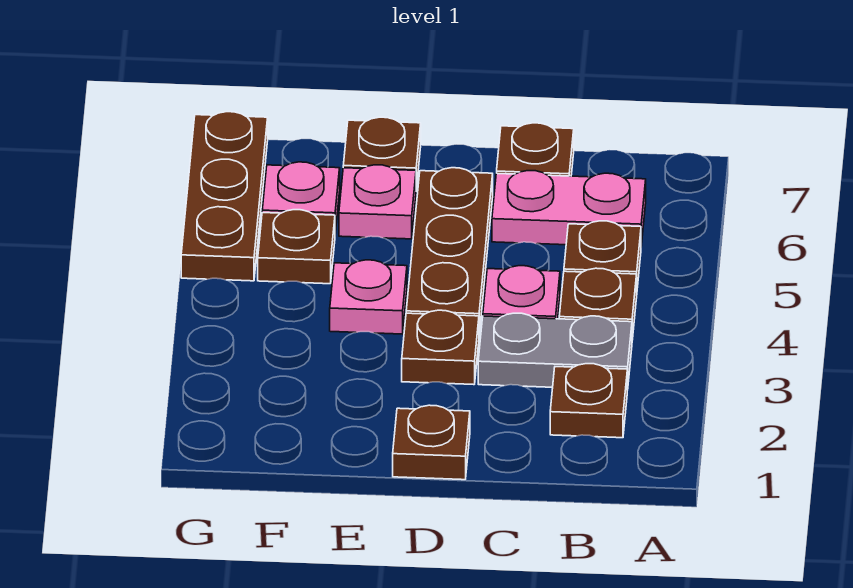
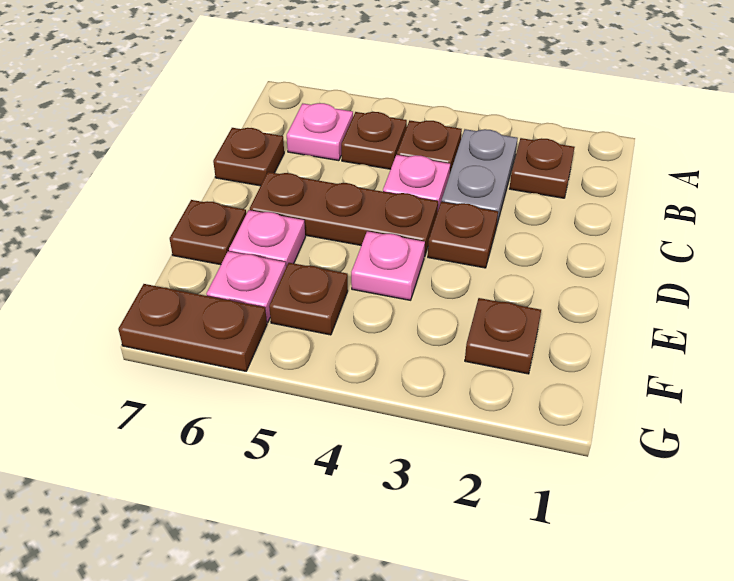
pink 1x2 plate [492,171,646,246] -> pink 1x1 plate [287,103,353,161]
brown 1x1 plate [393,405,470,480] -> brown 1x1 plate moved to [465,298,541,374]
brown 1x3 plate [181,112,268,281] -> brown 1x2 plate [118,284,267,371]

